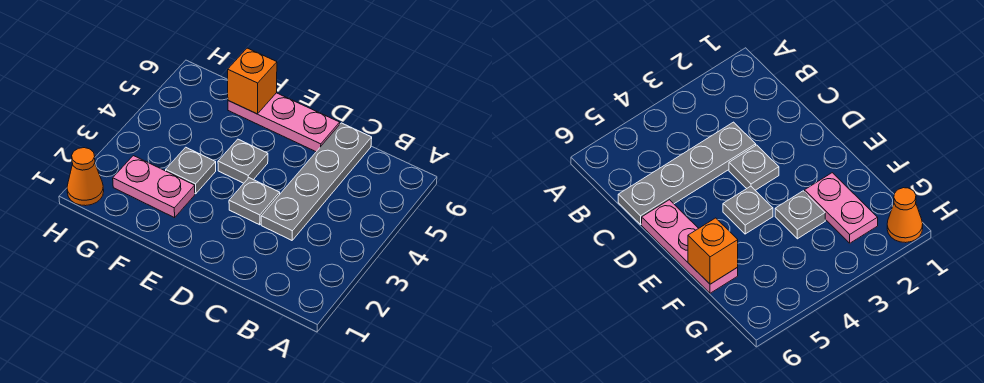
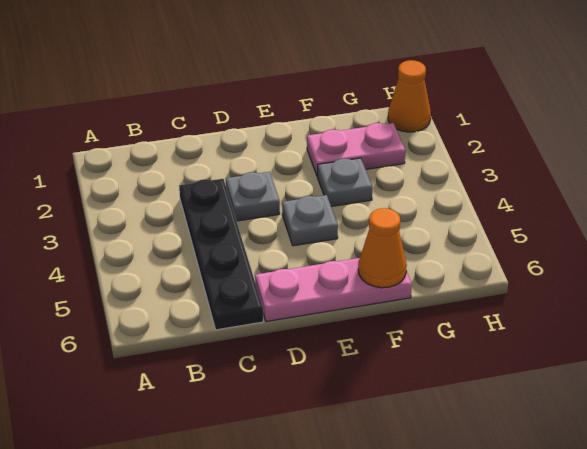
grey 1x4 plate [261,123,372,240] -> black 1x4 plate [179,179,263,330]
orange 1x1 brick [228,48,277,114] -> orange 1x1 cone [358,208,407,288]

